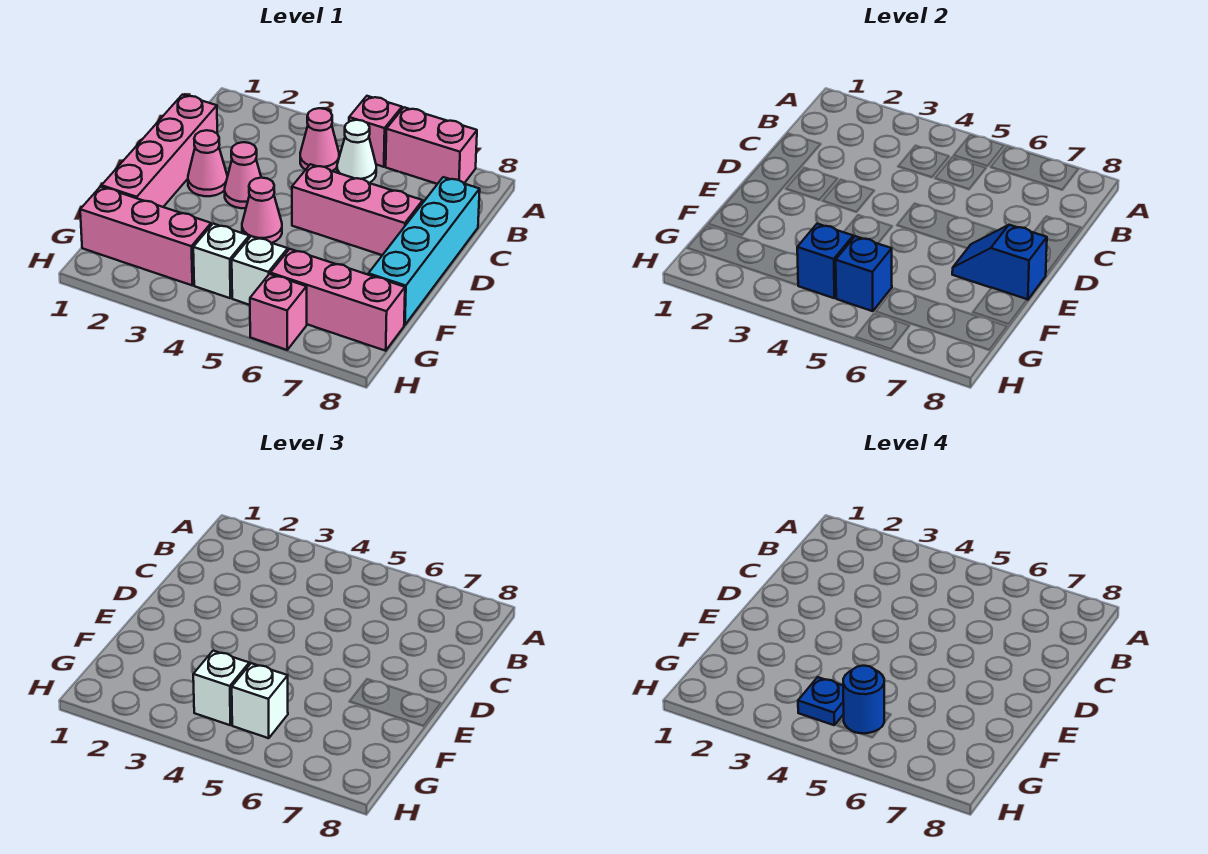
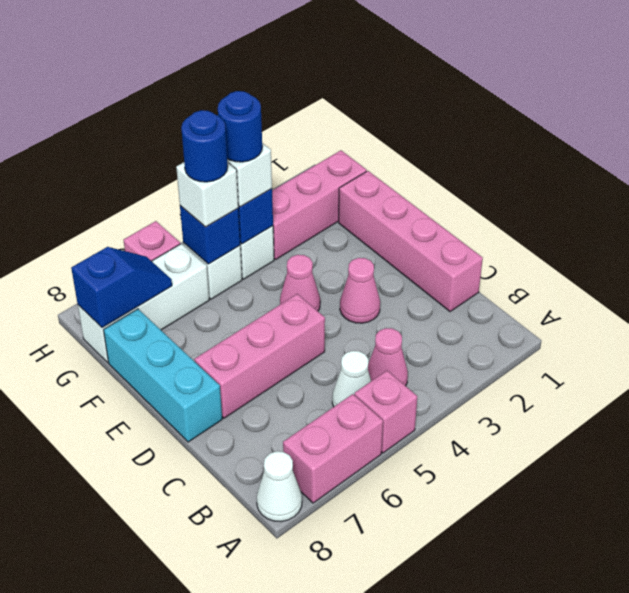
none -> white 1x1 cone [257,451,302,522]
cyan 1x4 brick [368,177,480,325] -> cyan 1x3 brick [104,309,222,442]
pink 1x1 cone [188,130,227,196] -> none
blue 1x2 slope [952,225,1047,300] -> blue 1x2 slope moved to [71,247,172,328]
blue 1x1 plate [798,677,844,725] -> blue 1x1 round brick [218,91,262,162]
pink 1x3 brick [270,249,405,351] -> white 1x3 brick [78,244,209,362]

